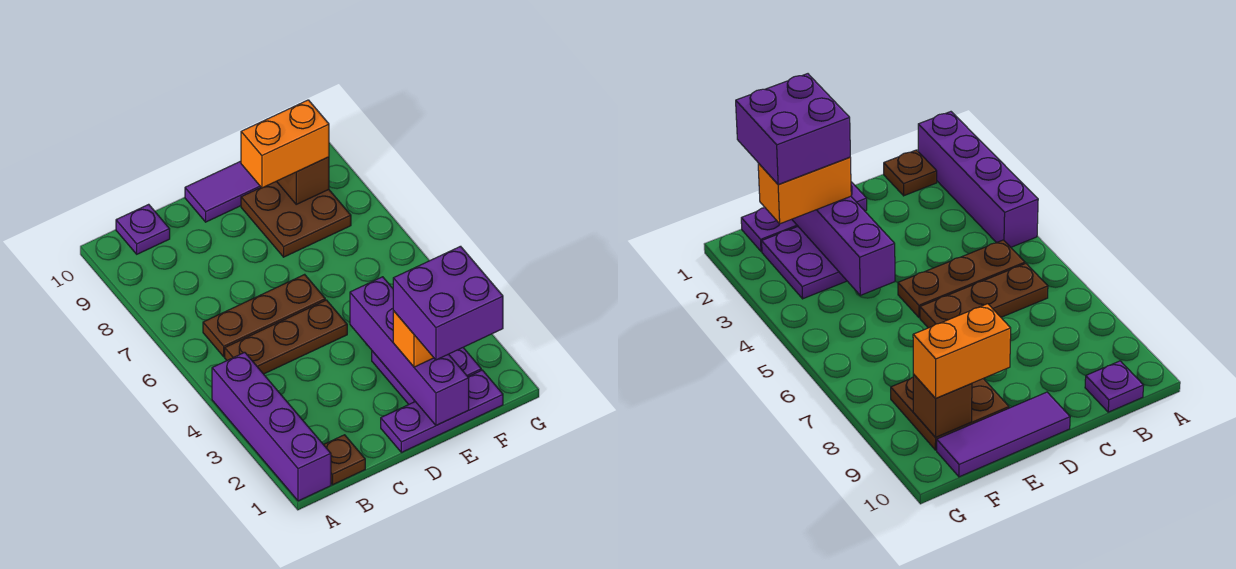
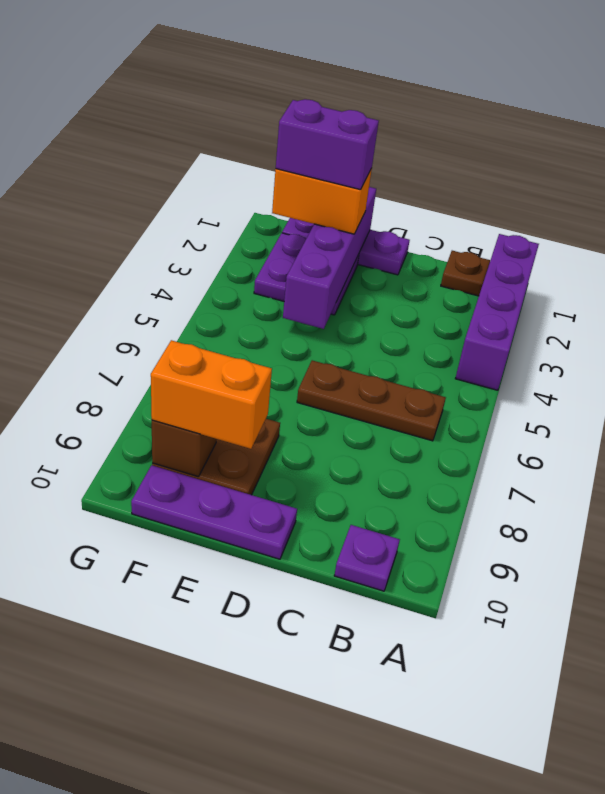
brown 1x3 plate [225,300,347,374] -> none
purple 1x3 tile [185,161,261,222] -> purple 1x3 plate [131,465,297,559]
purple 2x2 brick [393,246,503,360] -> purple 1x2 brick [276,99,379,190]

